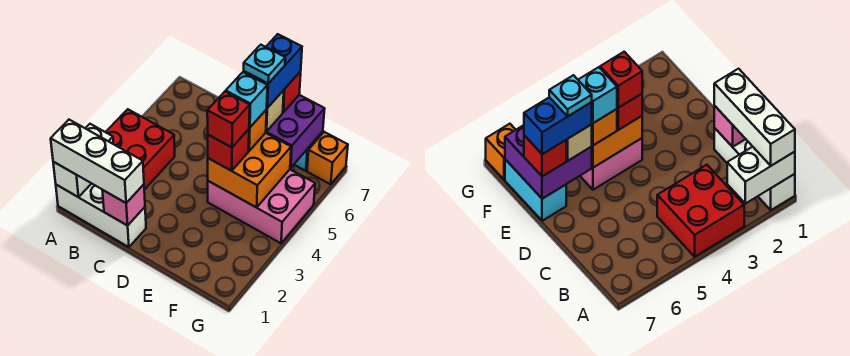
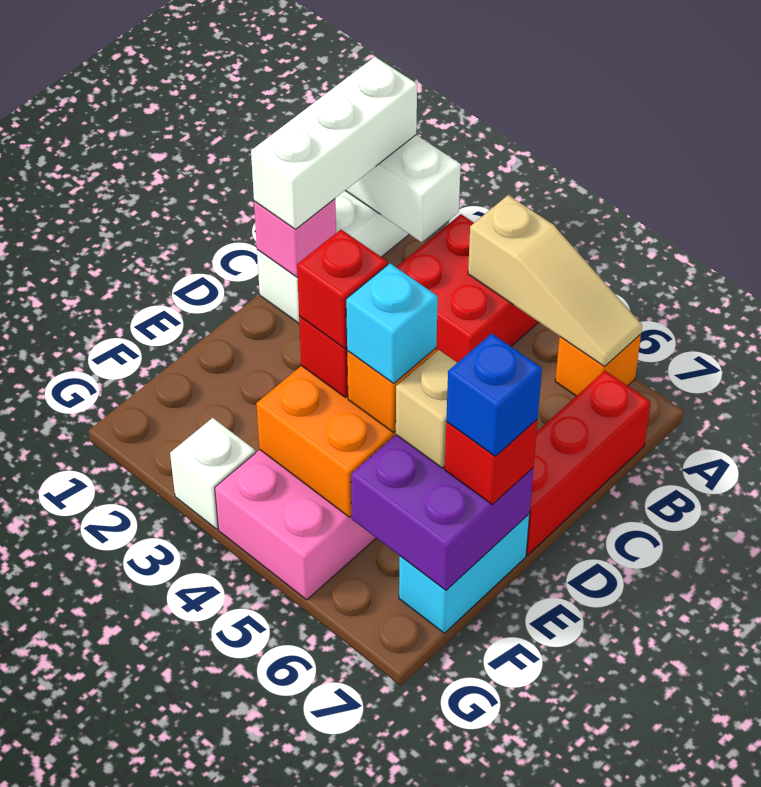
none -> tan 1x3 slope [468,195,642,366]
none -> red 1x3 brick [526,371,651,555]
blue 1x2 brick [244,34,302,108] -> blue 1x1 brick [446,334,542,457]
cyan 1x1 plate [244,45,285,83] -> none
none -> white 1x1 brick [170,418,255,529]
orange 1x1 brick [307,132,348,184] -> orange 1x1 brick moved to [555,334,641,396]

